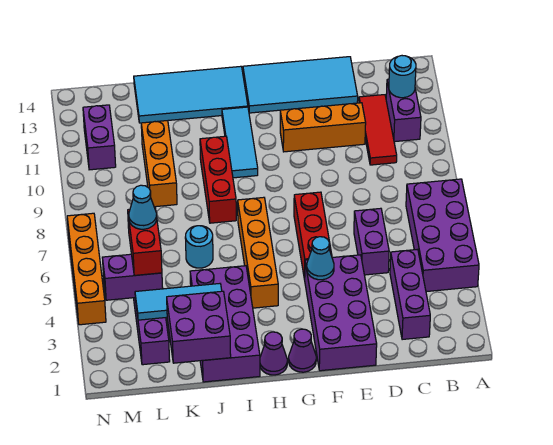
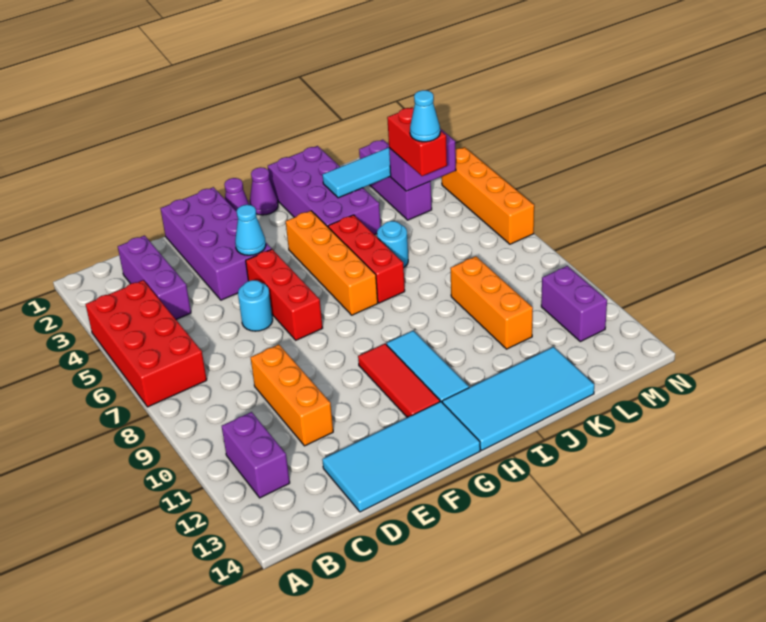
purple 2x4 brick [406,179,479,292] -> red 2x4 brick [86,280,207,407]
cyan 1x1 round brick [389,56,416,98] -> cyan 1x1 round brick moved to [238,280,273,331]
red 1x3 tile [359,95,397,165] -> red 1x3 tile moved to [358,344,440,418]
purple 1x2 brick [354,208,389,275] -> none
orange 1x3 brick [280,103,366,152] -> orange 1x3 brick turned to [251,345,333,446]
red 1x3 brick [200,136,236,223] -> red 1x3 brick moved to [328,215,405,303]
purple 2x2 brick [167,291,231,363] -> none

